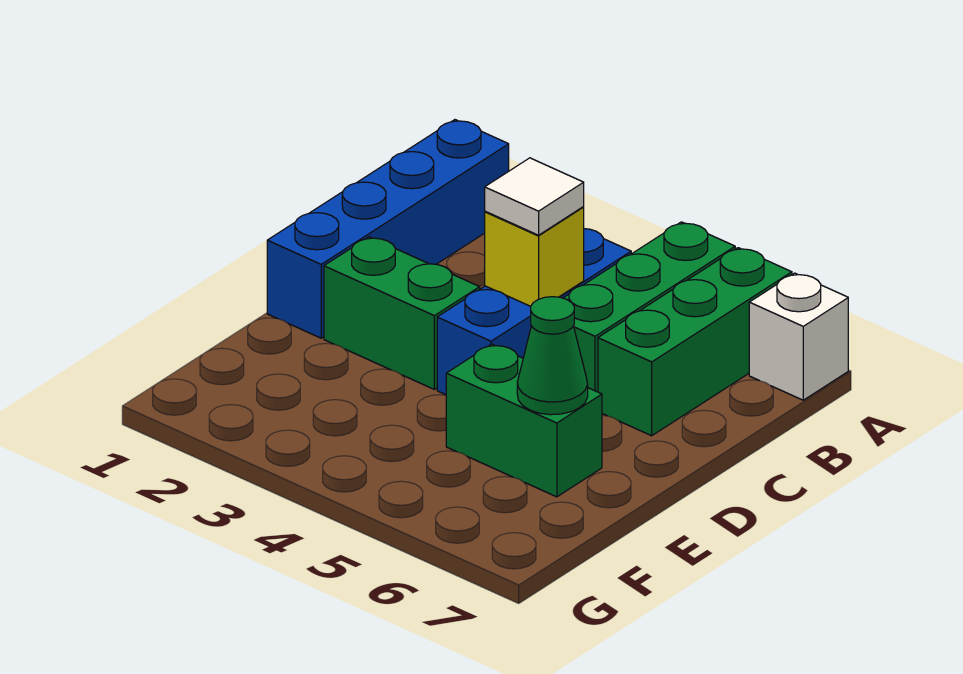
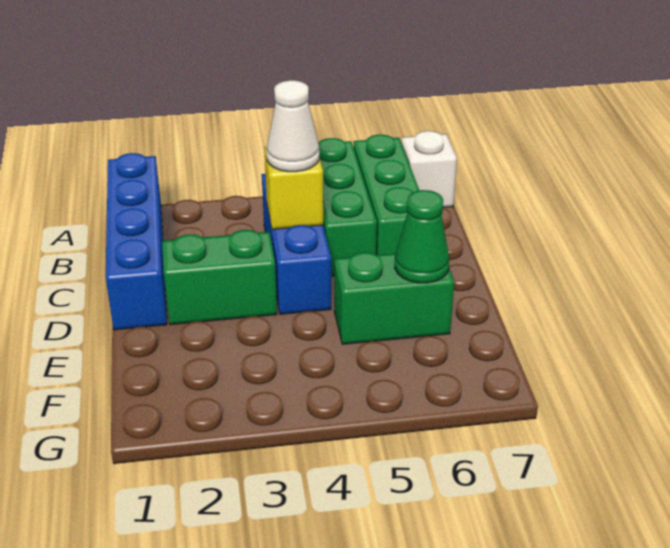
white 1x1 tile [485,158,584,235] -> white 1x1 cone [267,80,319,172]

